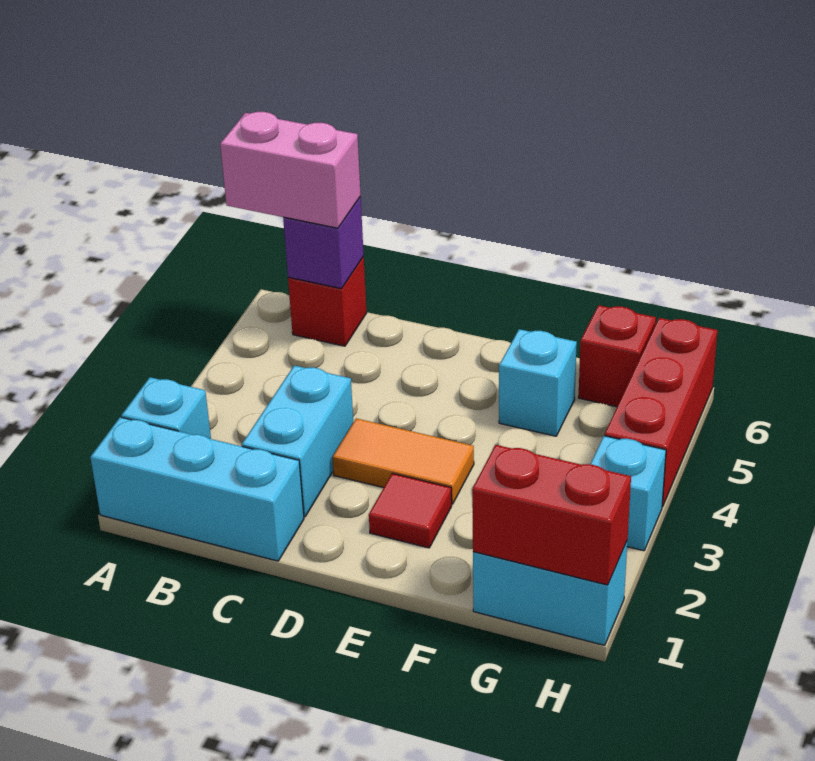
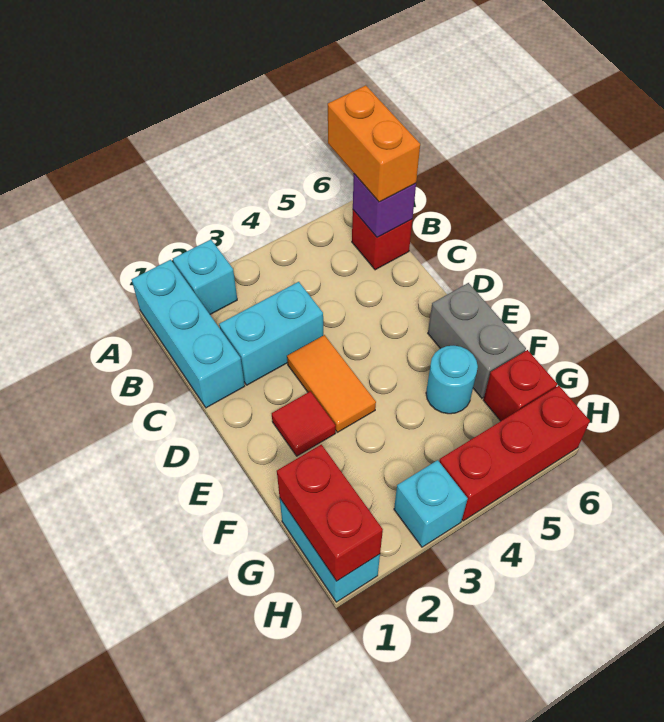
pink 1x2 brick [220,112,361,228] -> orange 1x2 brick [328,85,420,202]
none -> grey 1x2 brick [428,283,526,398]
cyan 1x1 brick [499,329,577,436] -> cyan 1x1 round brick [426,346,478,414]

